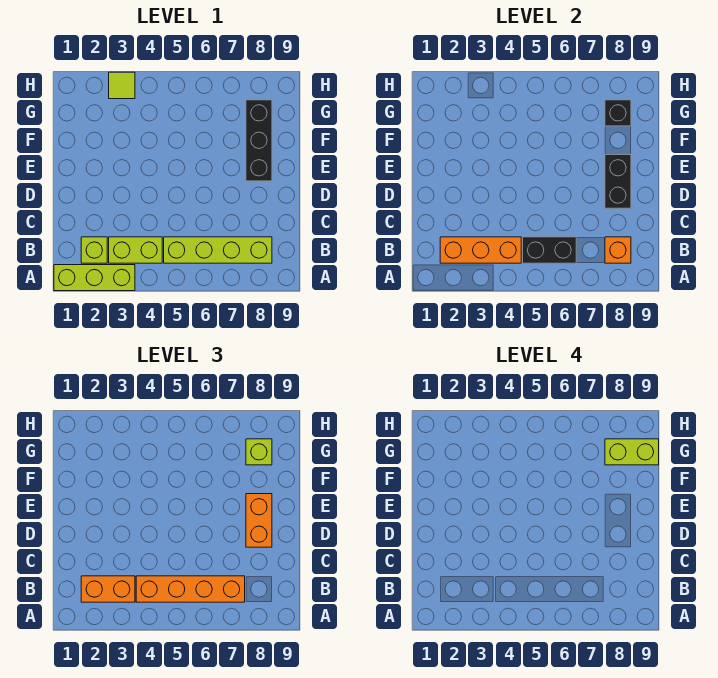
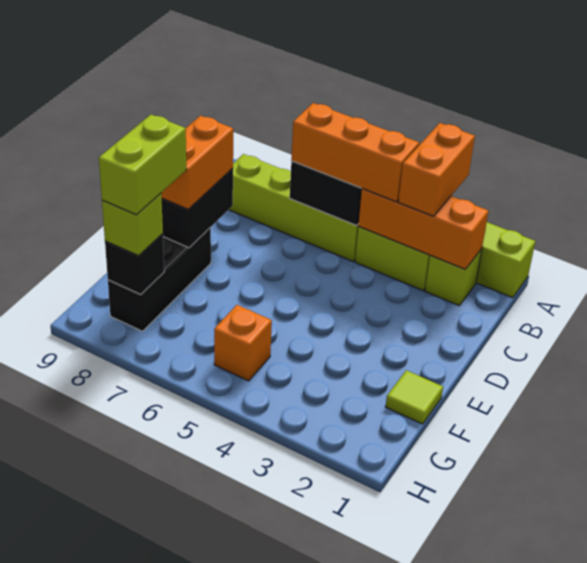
orange 1x2 brick [81,576,135,602] -> orange 1x2 brick turned to [398,123,475,216]
orange 1x4 brick [136,576,245,602] -> orange 1x3 brick [291,103,419,202]
orange 1x1 brick [605,237,631,263] -> orange 1x1 brick moved to [214,305,272,381]
lime 1x2 brick [605,439,659,465] -> lime 1x2 brick turned to [99,115,186,215]
lime 1x1 tile [109,72,135,99] -> lime 1x1 tile moved to [386,370,443,424]

